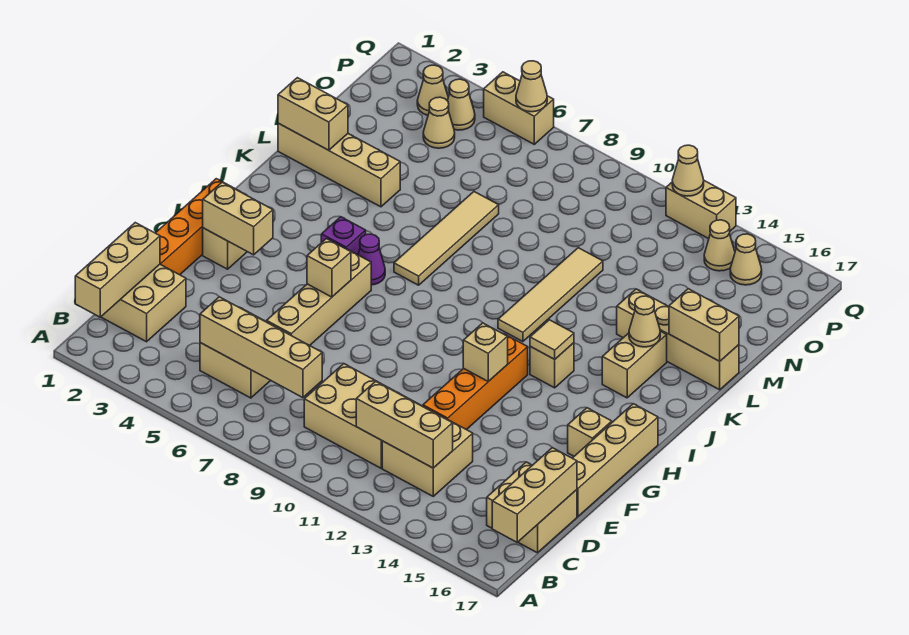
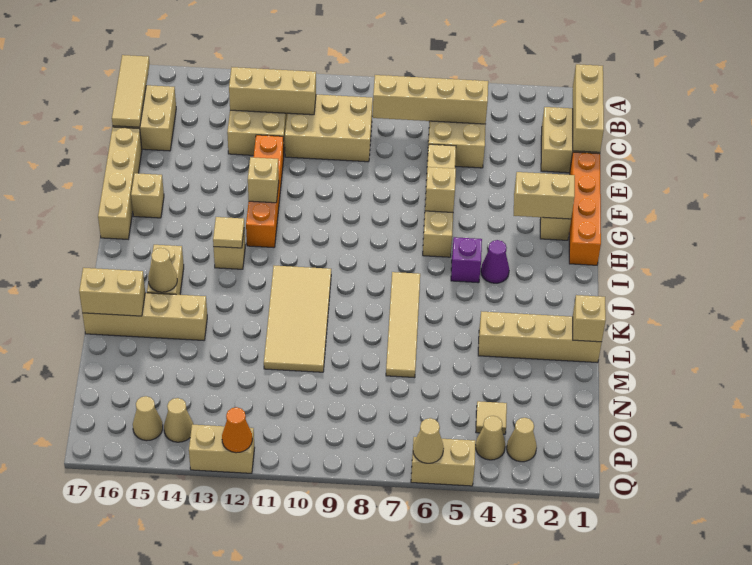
tan 1x3 brick [492,448,577,542] -> tan 1x3 tile [112,55,150,127]
purple 1x1 cone [358,234,385,285] -> purple 1x1 cone moved to [481,240,509,283]
tan 1x4 tile [498,248,603,342] -> tan 2x4 tile [264,266,331,372]
tan 1x2 brick [278,78,348,150] -> tan 1x1 brick [573,295,606,342]
tan 1x1 cone [423,97,455,148] -> tan 1x1 tile [476,401,507,434]
tan 1x1 cone [672,145,704,196] -> orange 1x1 cone [222,407,252,453]

